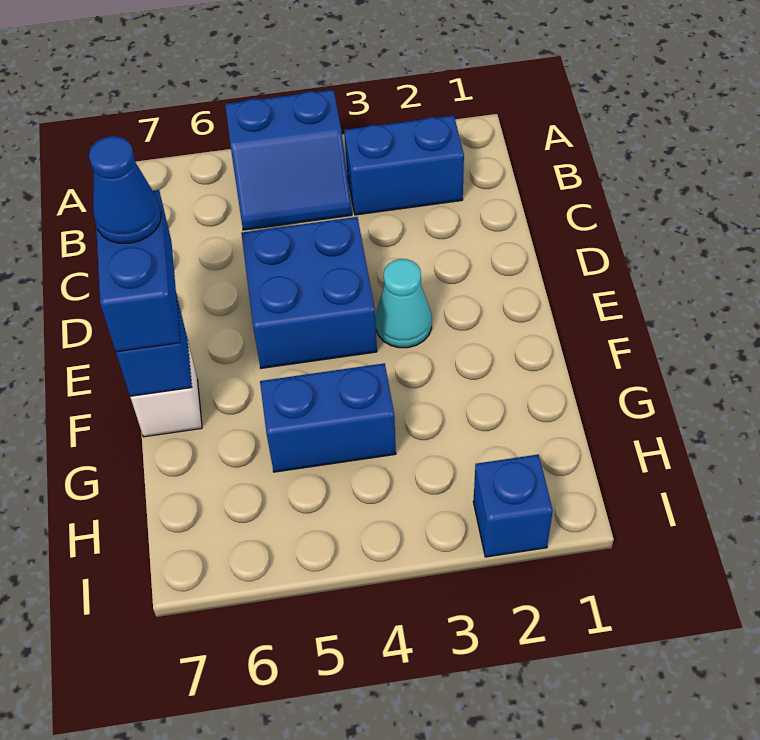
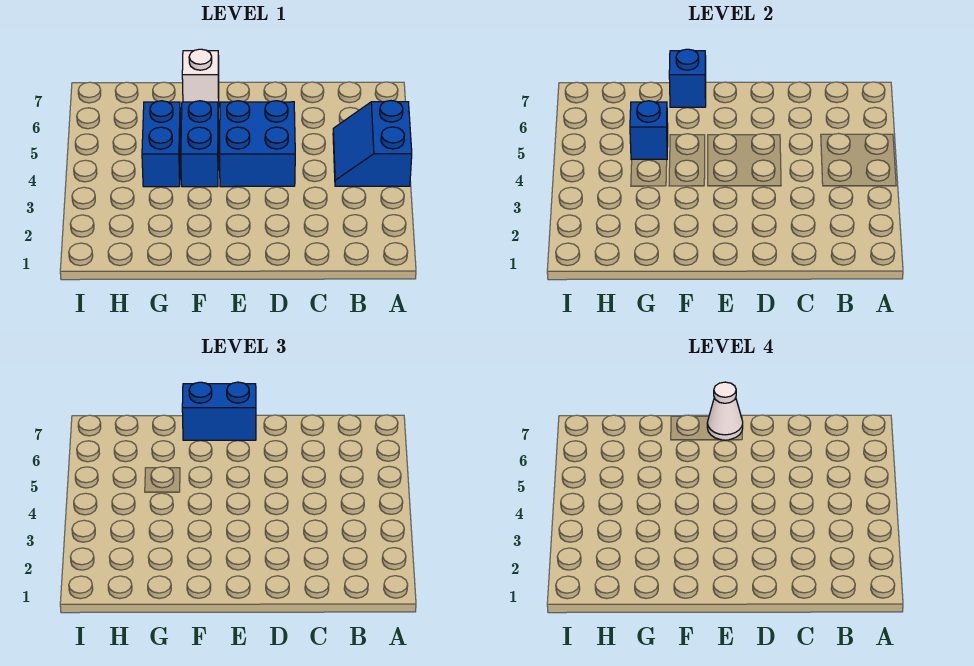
blue 1x2 brick [344,115,464,215] -> blue 1x2 brick moved to [181,101,218,187]
cyan 1x1 cone [375,259,432,348] -> none
blue 1x1 cone [89,136,161,243] -> white 1x1 cone [707,382,743,440]
blue 1x1 brick [473,454,553,557] -> blue 1x1 brick moved to [630,101,668,160]

